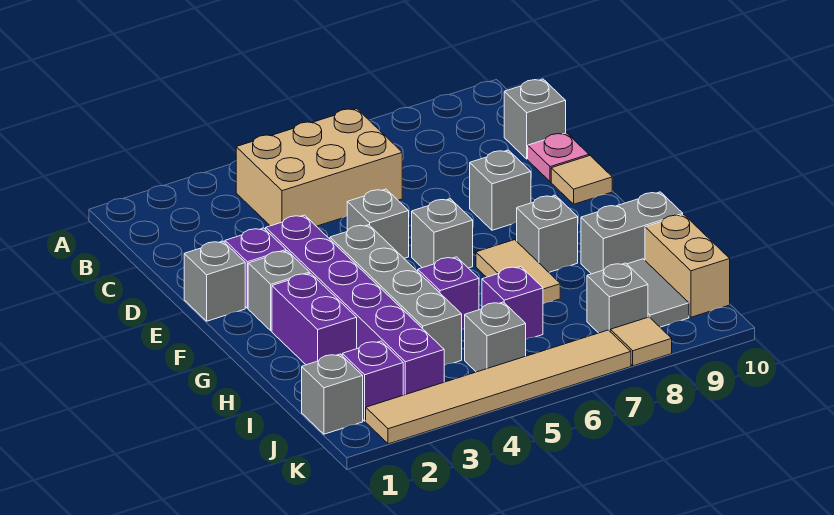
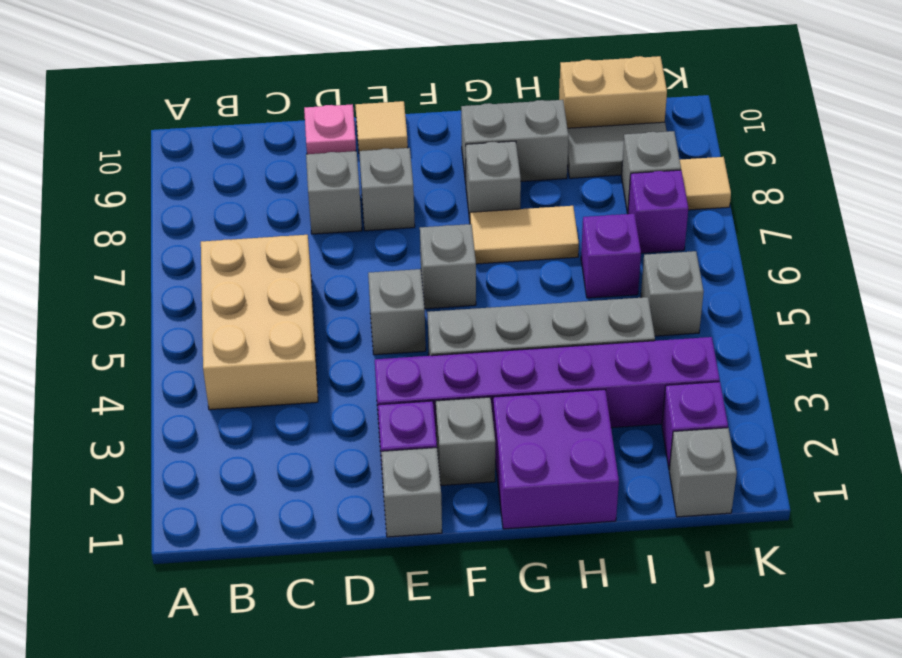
grey 1x1 brick [504,79,566,159] -> grey 1x1 brick moved to [306,151,362,234]
purple 1x2 brick [272,273,357,365] -> purple 2x2 brick [493,389,619,529]
purple 1x1 brick [418,257,479,330] -> purple 1x1 brick moved to [628,170,688,253]
grey 1x2 brick [581,192,683,274] -> grey 1x2 brick turned to [461,100,569,183]
tan 1x6 tile [366,330,631,444] -> none

